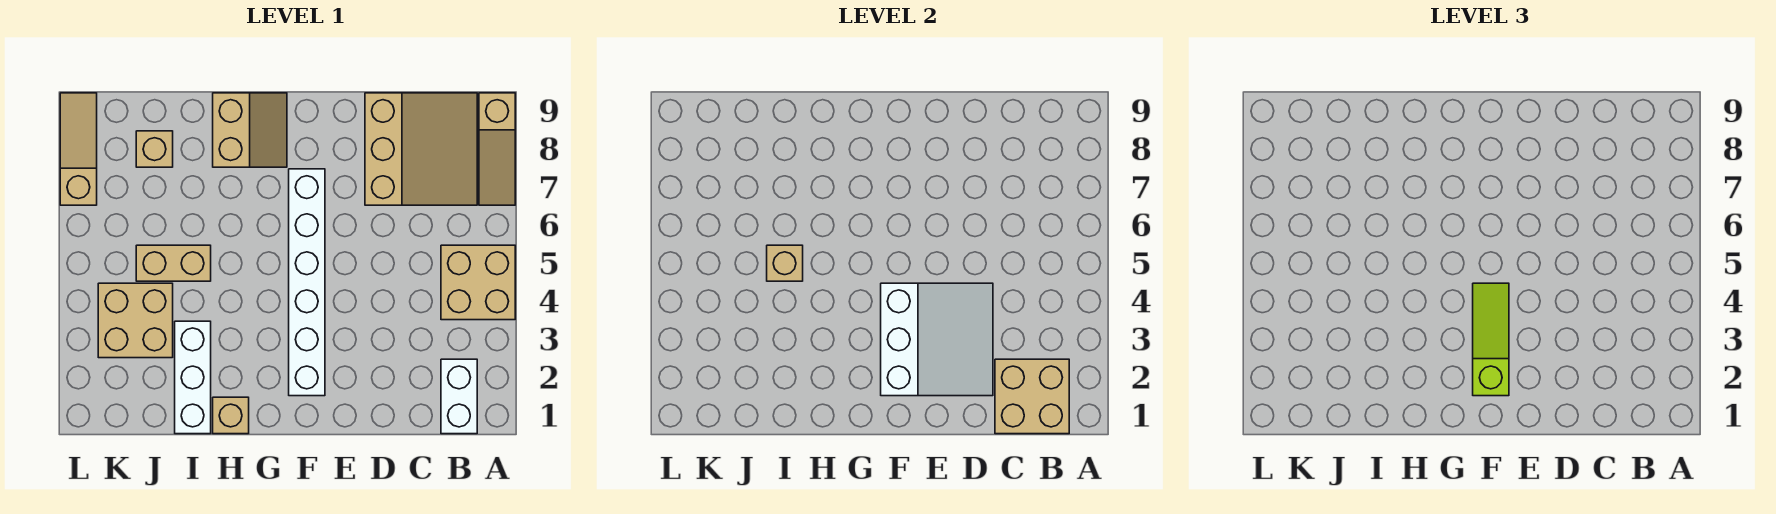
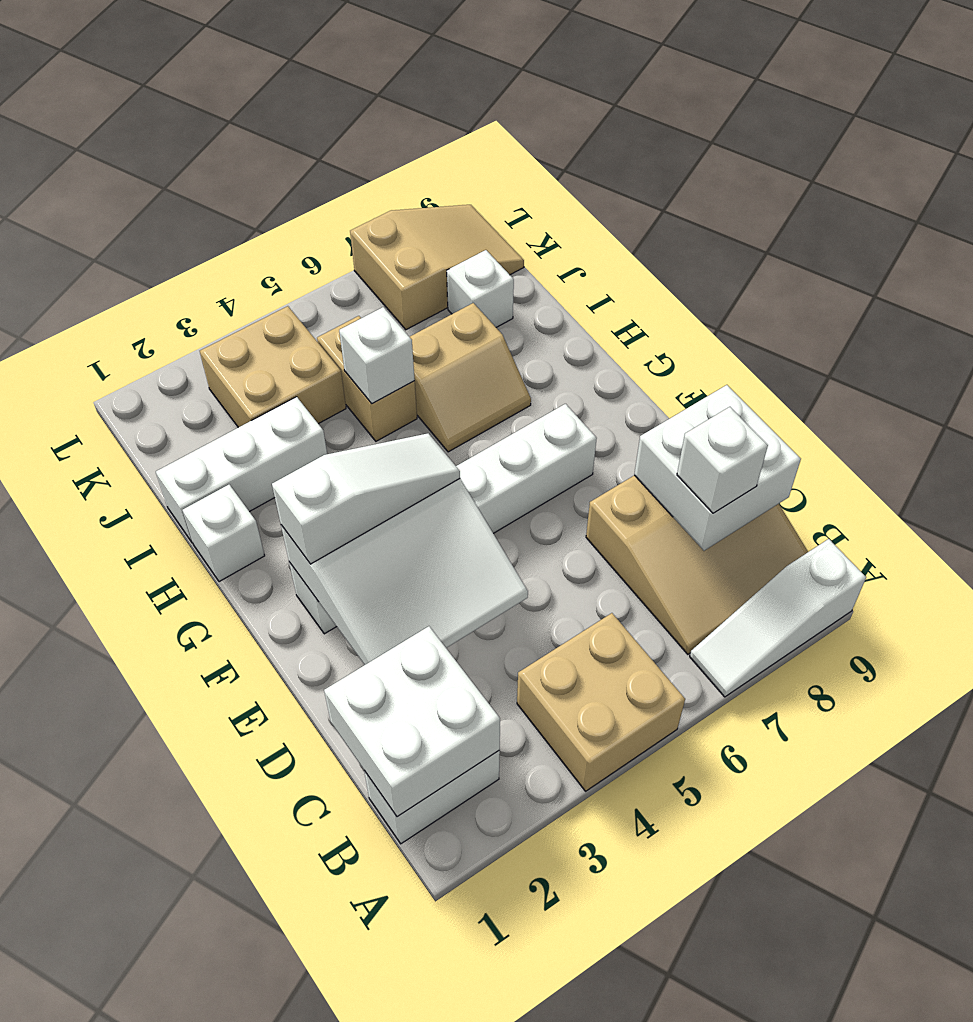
tan 1x3 slope [479,93,515,205] -> white 1x3 slope [690,539,866,697]
tan 2x2 brick [995,359,1069,434] -> white 2x2 brick [324,626,500,817]
none -> white 2x2 brick [634,385,801,551]
none -> white 1x1 brick [677,407,768,513]
lime 1x3 slope [1473,283,1509,396] -> white 1x3 slope [272,433,460,564]
tan 2x2 slope [213,93,287,167] -> tan 2x2 slope moved to [410,303,531,452]
tan 1x1 brick [213,397,249,434] -> white 1x1 brick [183,485,265,582]
tan 1x1 brick [767,245,803,281] -> white 1x1 brick [339,307,415,404]
tan 1x1 brick [136,131,173,167] -> white 1x1 brick [447,250,514,327]
tan 1x3 slope [60,93,97,205] -> tan 2x3 slope [350,205,524,330]

